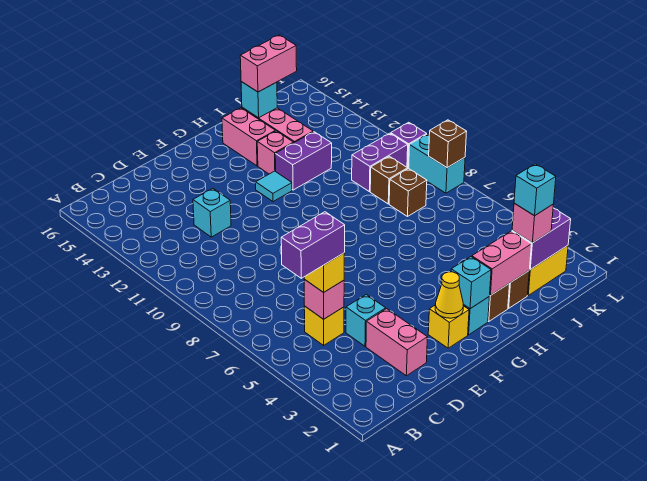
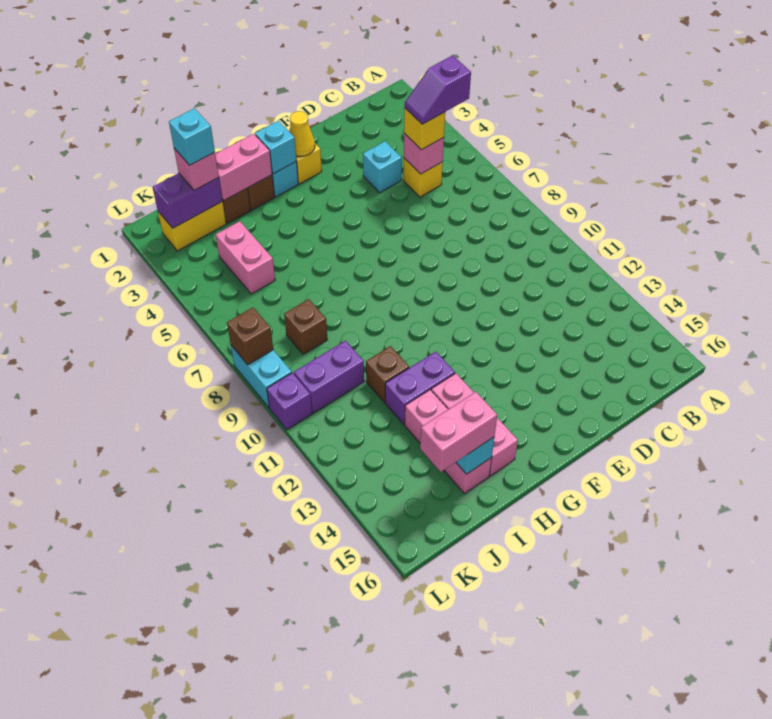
purple 1x2 brick [281,212,345,278] -> purple 1x2 slope [405,55,471,124]
pink 1x2 brick [366,309,427,376] -> pink 1x2 brick moved to [216,221,275,294]
cyan 1x1 brick [193,189,231,237] -> none
cyan 1x1 tile [256,171,292,202] -> none
brown 1x1 brick [370,156,408,204] -> brown 1x1 brick moved to [366,346,409,402]

